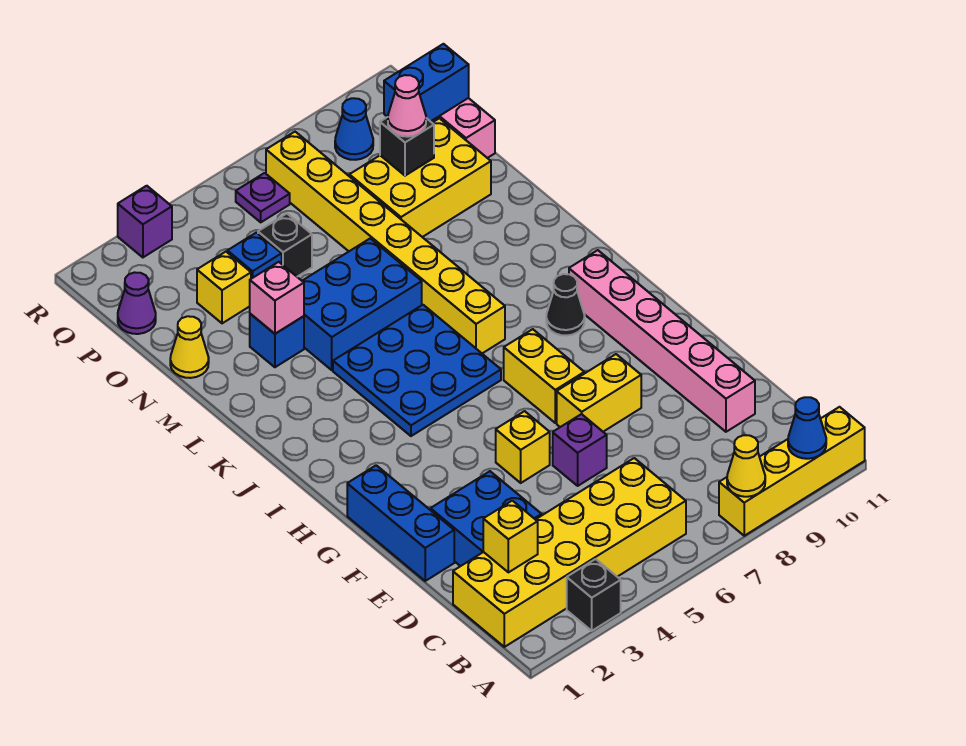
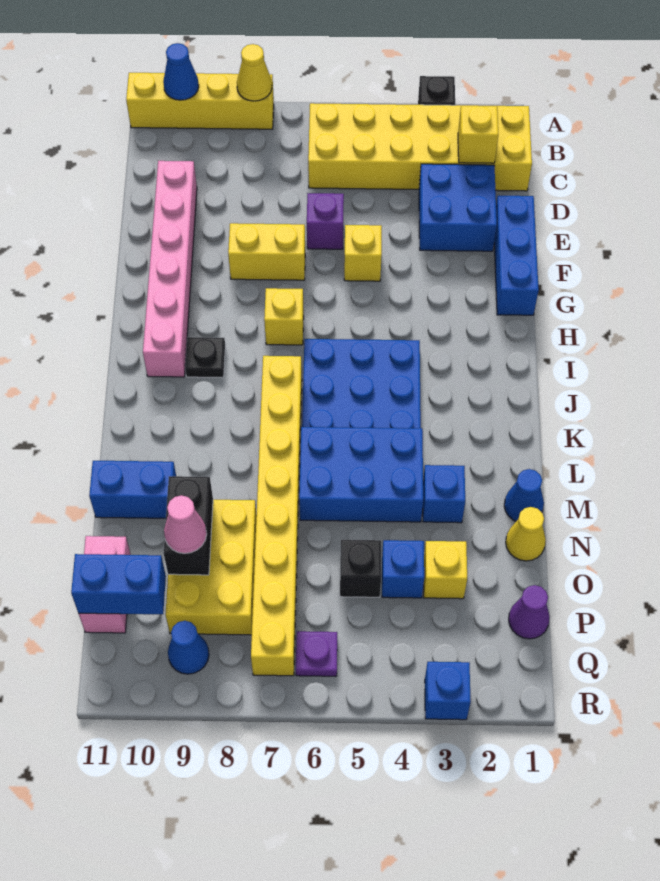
yellow 1x2 brick [504,329,584,423] -> yellow 1x1 brick [264,288,304,345]
black 1x1 cone [546,274,585,336] -> black 1x1 plate [185,337,225,378]
none -> blue 1x1 cone [504,469,544,521]
pink 1x1 brick [250,262,304,334] -> none
none -> blue 1x2 brick [89,461,176,518]
yellow 2x3 brick [349,118,491,237] -> yellow 2x3 brick turned to [165,500,257,635]
black 1x1 brick [380,117,434,176] -> black 1x2 brick [164,476,213,575]
purple 1x1 brick [118,186,172,257] -> blue 1x1 brick [425,662,471,720]

